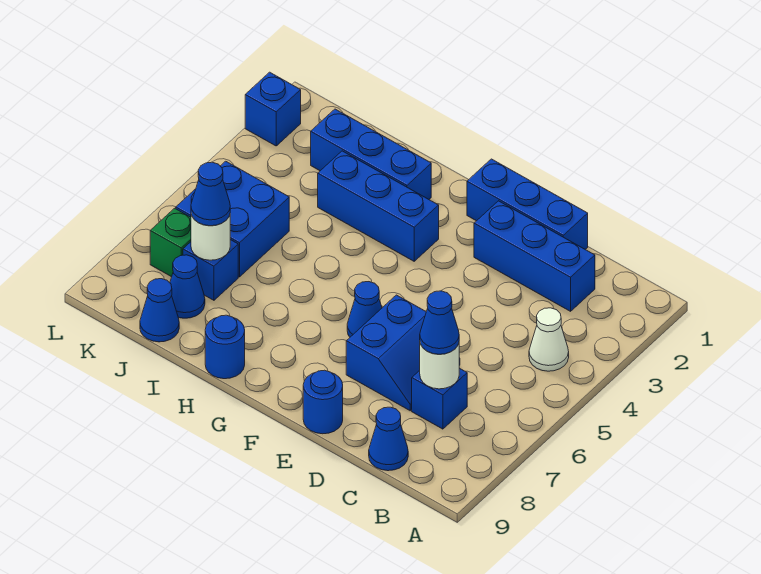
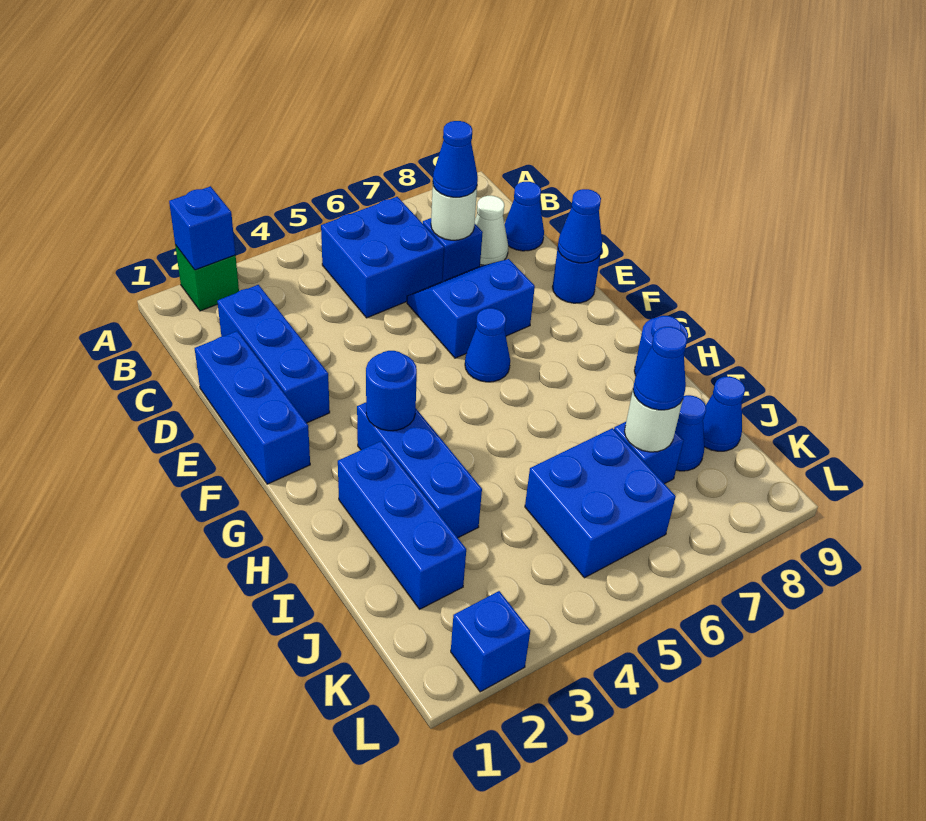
none -> blue 1x1 brick [169,186,236,270]
white 1x1 cone [529,308,569,371] -> white 1x1 cone moved to [475,196,508,265]
none -> blue 2x2 brick [321,197,444,318]
none -> blue 1x1 cone [558,189,602,263]
none -> blue 1x1 round brick [366,351,417,431]
green 1x1 brick [150,208,191,277] -> green 1x1 brick moved to [175,245,239,311]

